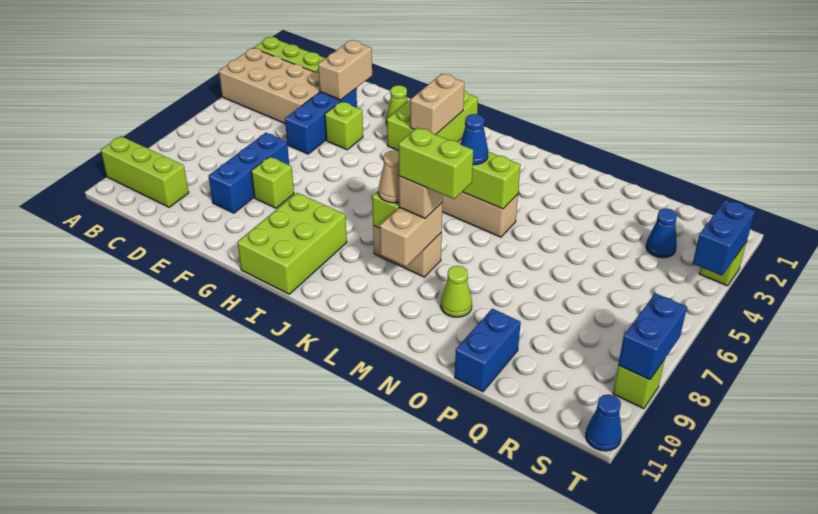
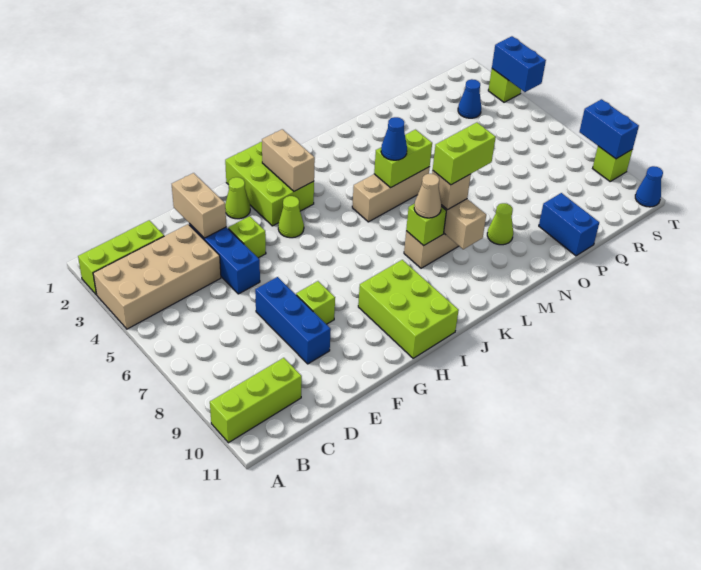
none -> lime 1x1 cone [278,196,304,238]

